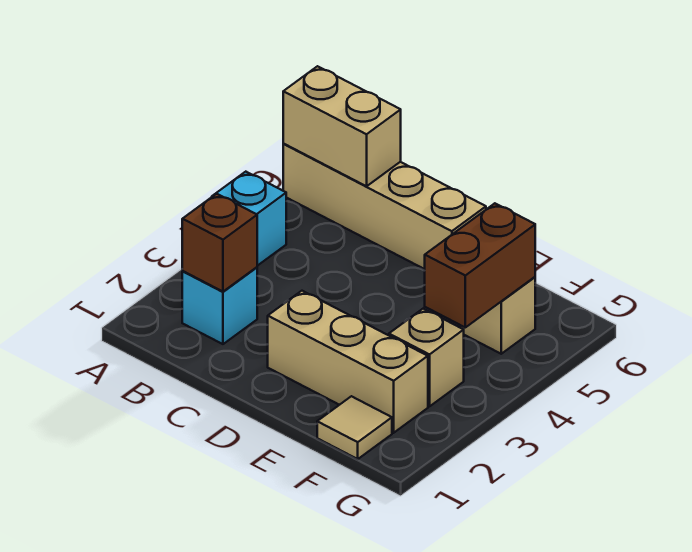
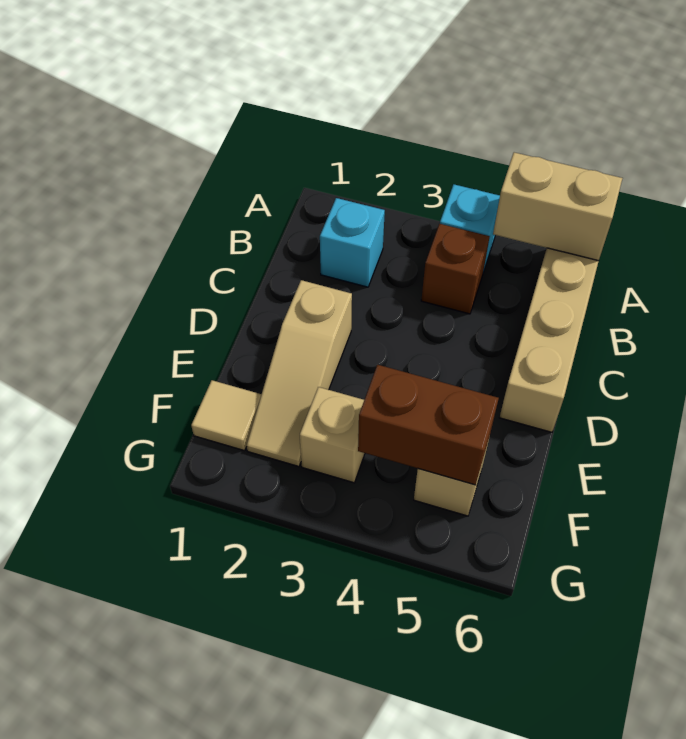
tan 1x2 brick [283,66,401,186] -> tan 1x2 brick turned to [493,152,623,261]
brown 1x1 brick [182,194,257,292] -> brown 1x1 brick moved to [421,224,490,314]
tan 1x3 brick [268,291,428,433] -> tan 1x3 slope [247,280,352,467]

